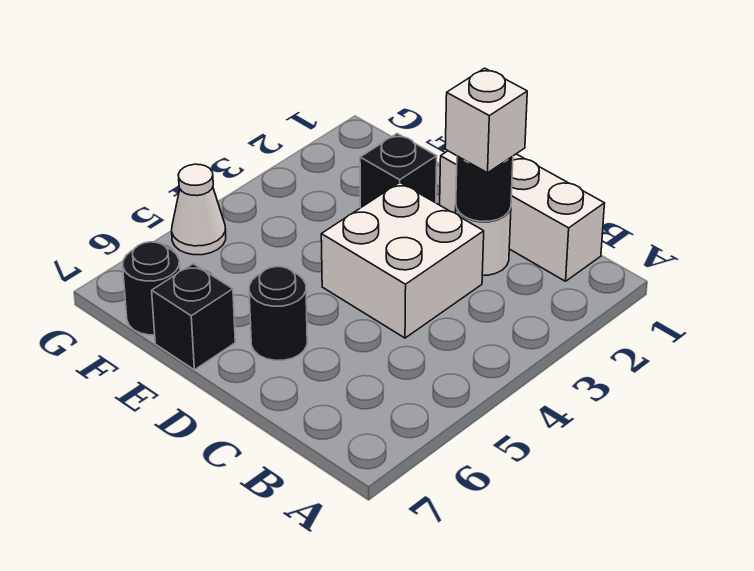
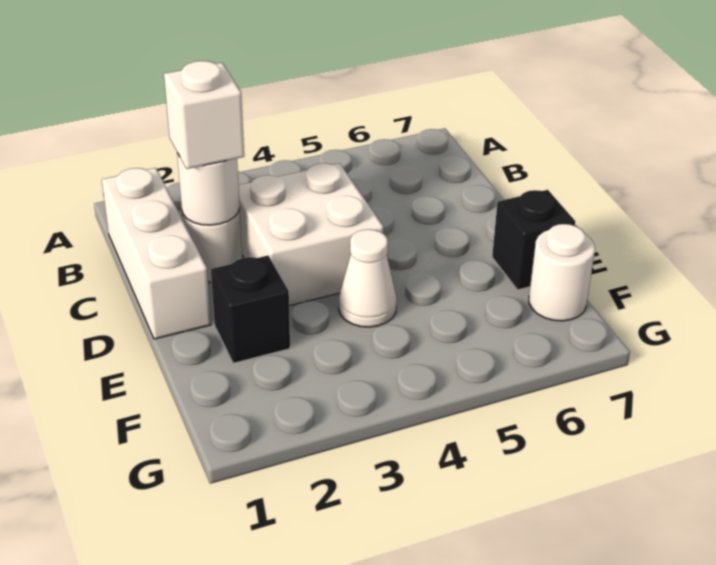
black 1x1 round brick [456,156,513,222] -> white 1x1 round brick [177,153,240,225]
black 1x1 round brick [249,267,307,360] -> none
black 1x1 round brick [123,242,180,335] -> white 1x1 round brick [529,224,595,321]
white 1x1 cone [172,164,226,255] -> white 1x1 cone moved to [339,229,397,327]

